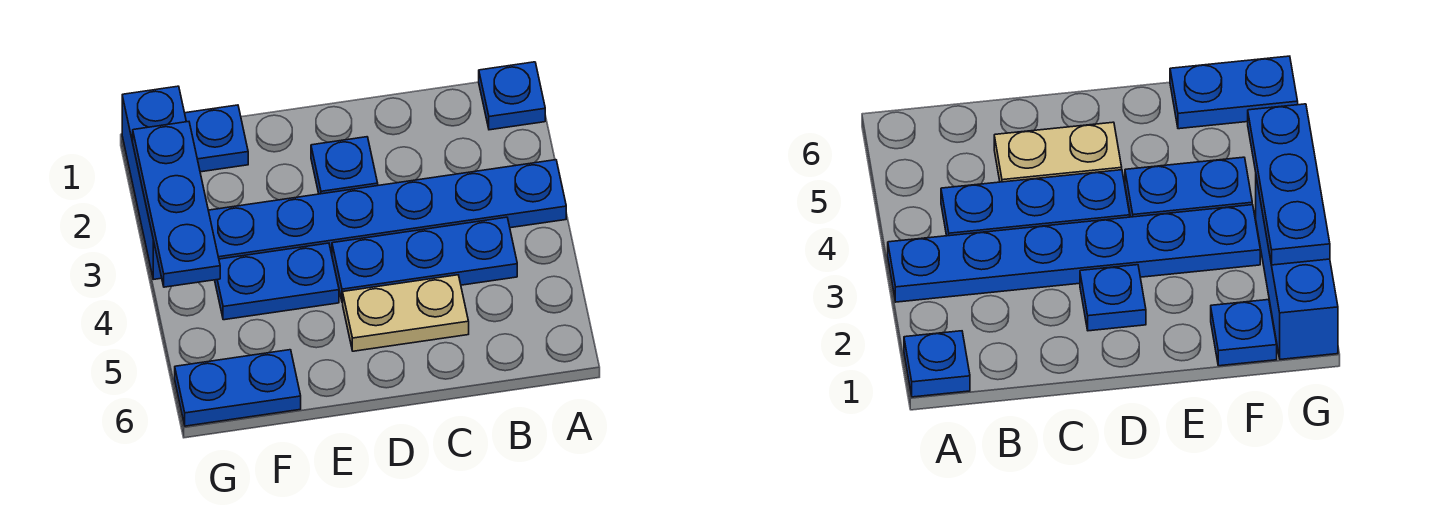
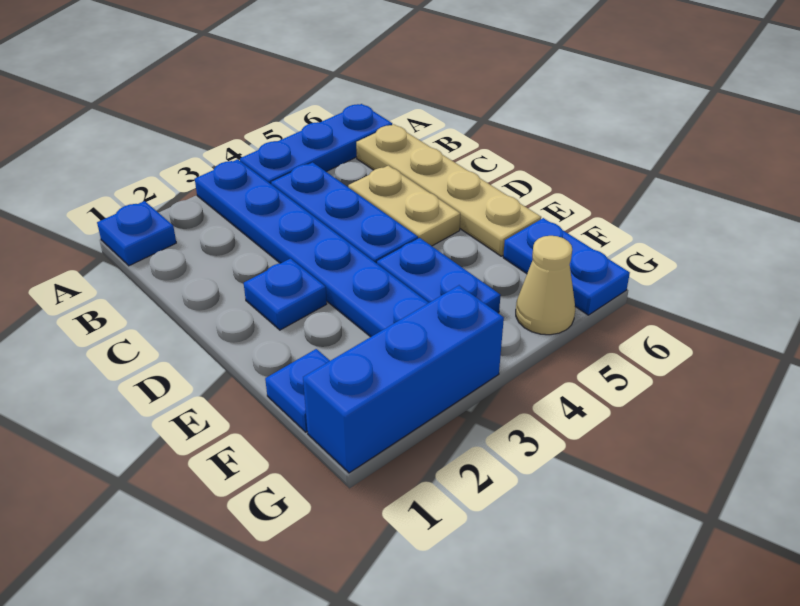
none -> tan 1x4 plate [356,124,541,256]
blue 1x3 plate [133,122,220,287] -> blue 1x3 plate moved to [240,104,392,184]
none -> tan 1x1 cone [516,236,575,335]

